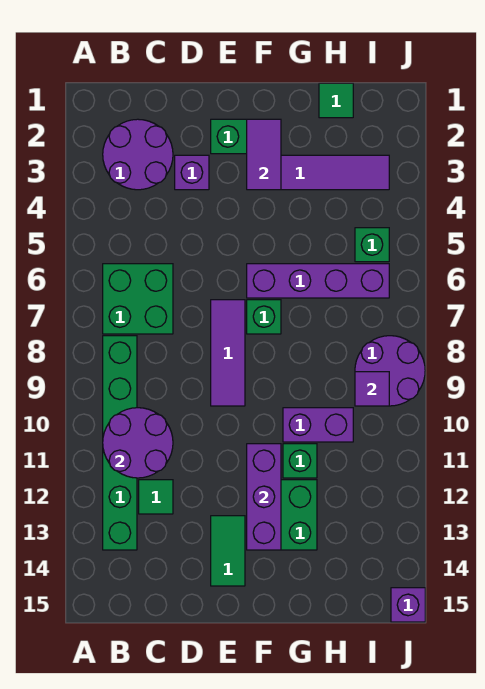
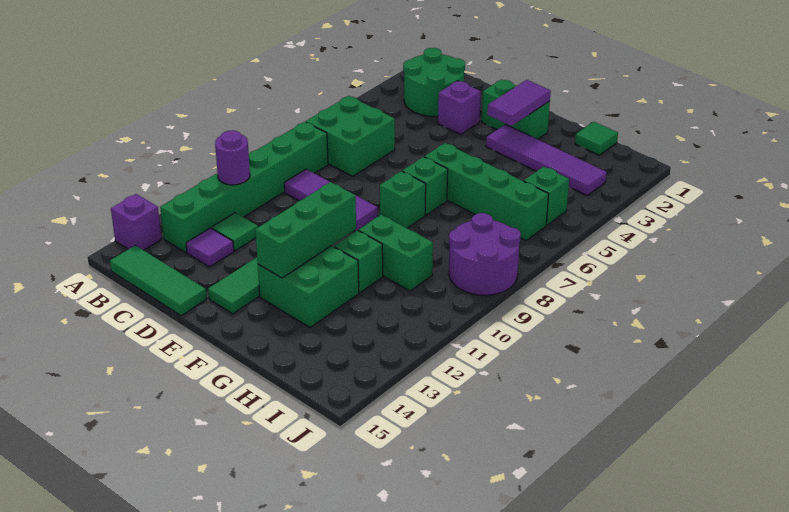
purple 2x2 round brick [103,119,173,190] -> green 2x2 round brick [403,48,465,116]
purple 2x2 round brick [103,408,173,478] -> purple 1x1 round brick [215,130,250,185]
none -> green 1x3 tile [110,245,207,316]
purple 1x3 tile [211,300,245,406] -> purple 1x3 tile turned to [284,169,378,231]
purple 1x4 brick [247,264,389,298] -> green 1x4 brick [424,143,549,240]
none -> green 1x1 brick [380,171,426,228]
purple 1x3 brick [247,444,281,550] -> green 1x3 brick [255,182,356,278]
purple 1x2 brick [283,408,353,442] -> green 1x2 brick [358,215,433,291]
purple 1x1 tile [355,372,389,406] -> purple 1x1 tile moved to [186,228,234,267]
purple 1x1 brick [391,588,425,622] -> purple 1x1 brick moved to [111,194,161,250]

